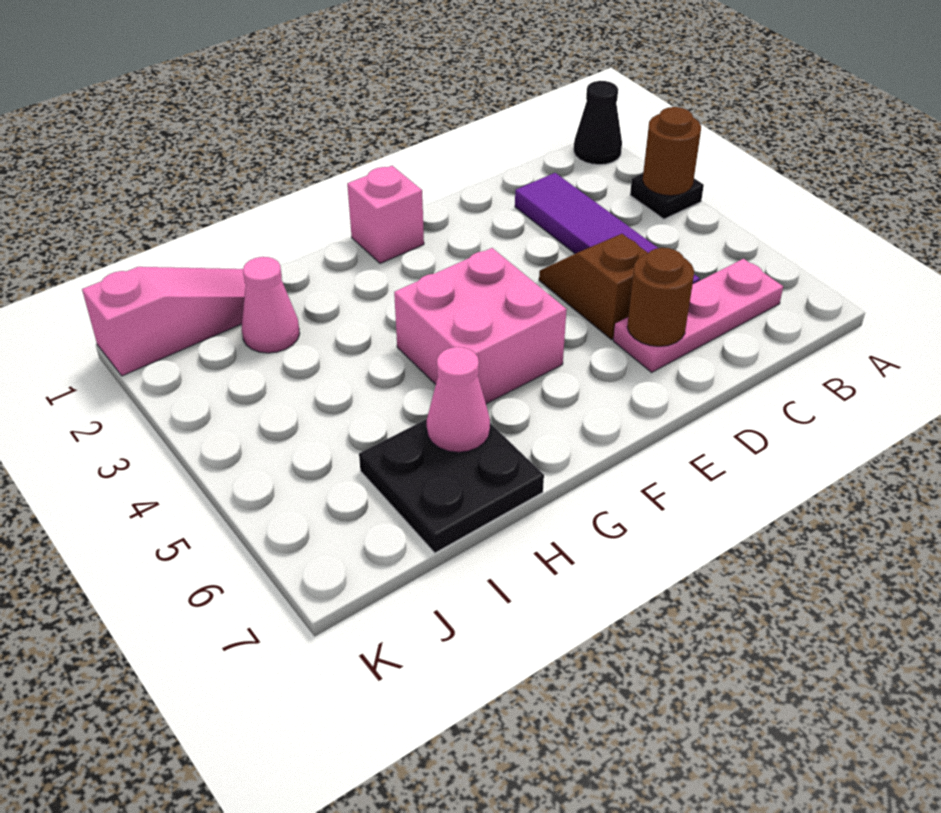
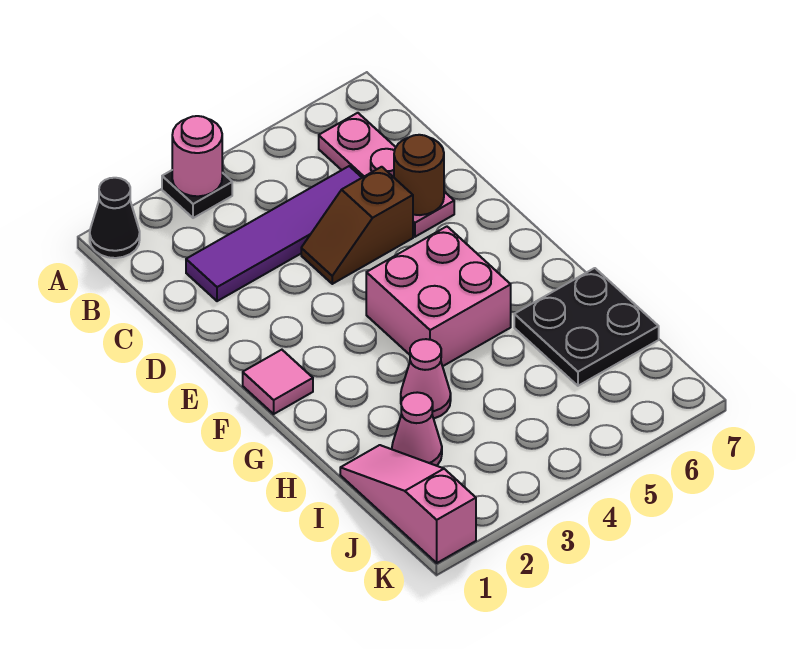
brown 1x1 round brick [643,107,701,196] -> pink 1x1 round brick [172,116,222,196]
pink 1x1 brick [347,166,424,263] -> pink 1x1 tile [243,350,313,414]
pink 1x1 cone [427,347,490,452] -> pink 1x1 cone moved to [401,339,451,419]

